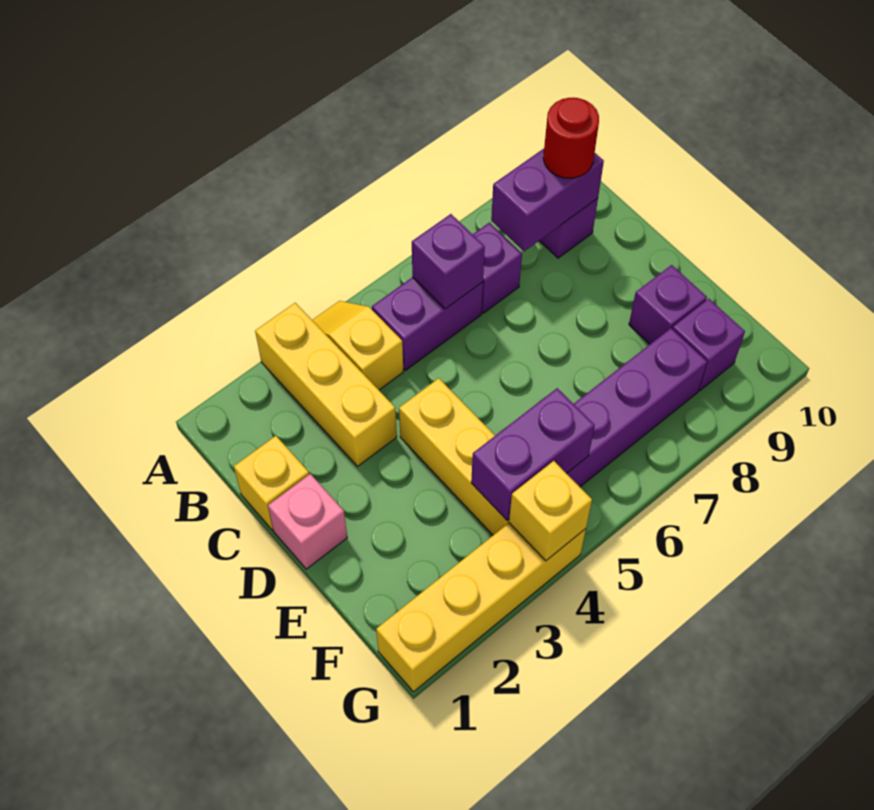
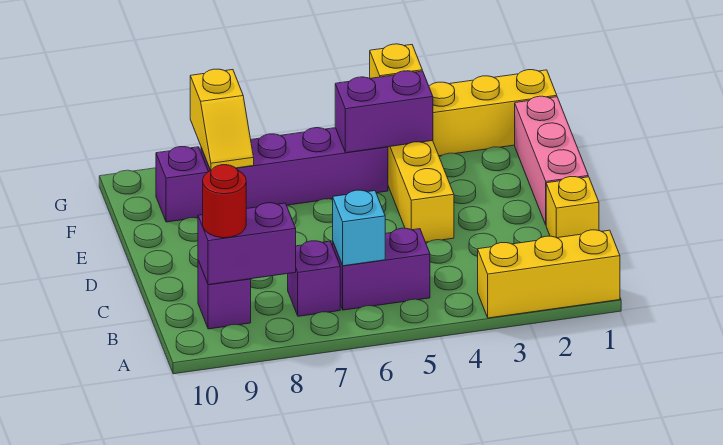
yellow 1x3 brick [255,303,397,466] -> yellow 1x3 brick turned to [478,230,620,318]
yellow 1x2 slope [312,301,403,390] -> yellow 1x2 slope moved to [190,69,254,171]
purple 1x1 brick [412,214,485,309] -> cyan 1x1 brick [333,190,385,266]
pink 1x1 brick [268,474,347,569] -> pink 1x3 brick [515,96,588,225]
purple 1x1 brick [629,265,707,344] -> none

